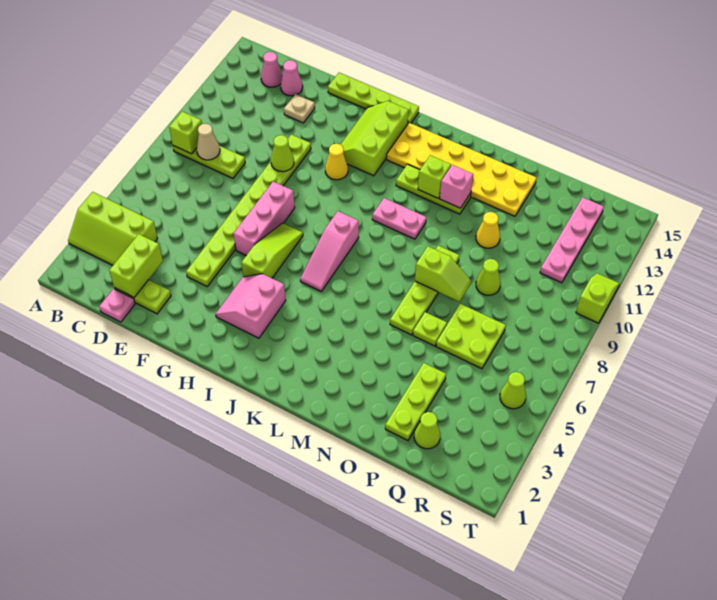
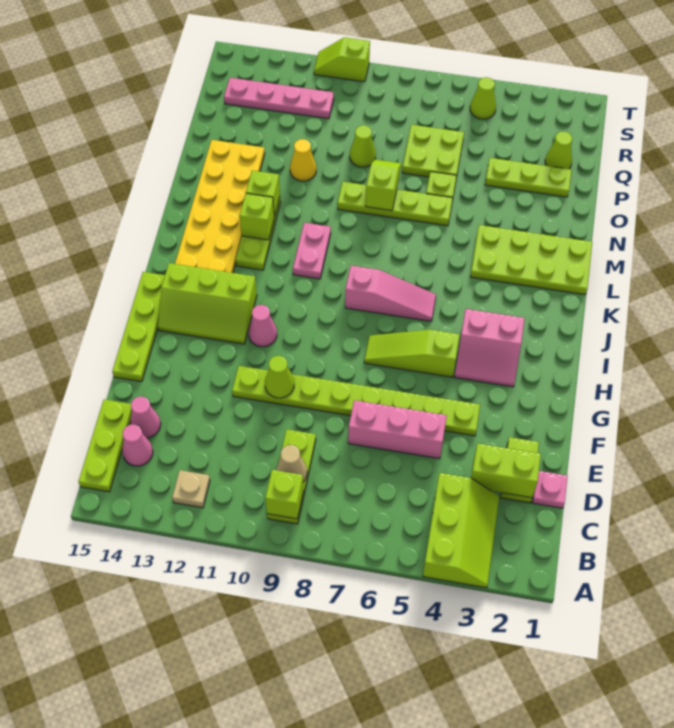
none -> lime 1x3 plate [78,399,132,492]
tan 1x1 plate [284,94,315,123] -> tan 1x1 plate moved to [172,470,210,508]
pink 1x3 brick [234,181,295,255] -> pink 1x3 brick moved to [348,400,447,459]
yellow 1x1 cone [325,144,348,180] -> pink 1x1 cone [249,305,277,347]
none -> lime 2x4 plate [470,225,592,295]
pink 1x1 brick [440,165,473,208] -> lime 1x1 brick [246,170,280,216]

